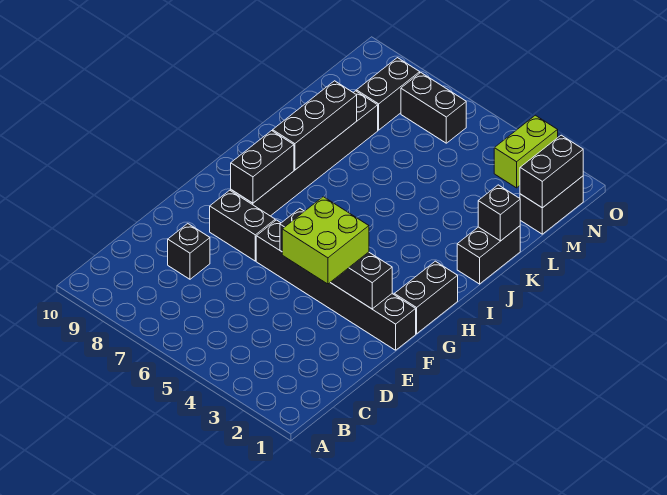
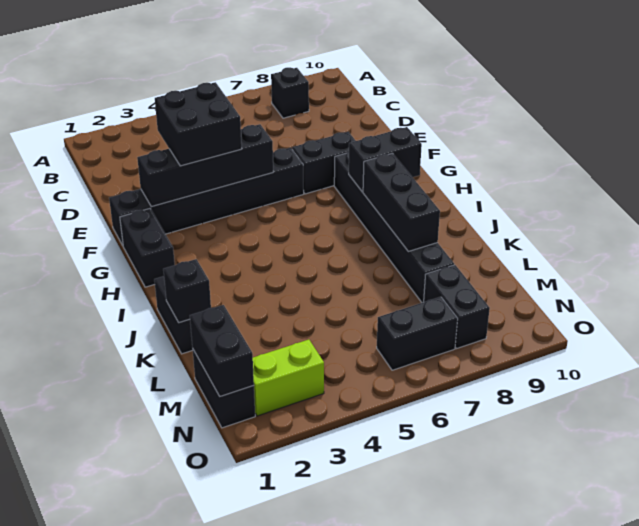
black 1x1 brick [168,224,210,279] -> black 1x1 brick moved to [271,68,309,118]
lime 2x2 brick [282,197,369,284] -> black 2x2 brick [155,82,242,166]
black 1x2 brick [231,131,294,203] -> black 1x2 brick turned to [349,127,422,192]
lime 1x2 brick [494,115,558,188] -> lime 1x2 brick turned to [253,340,324,416]

